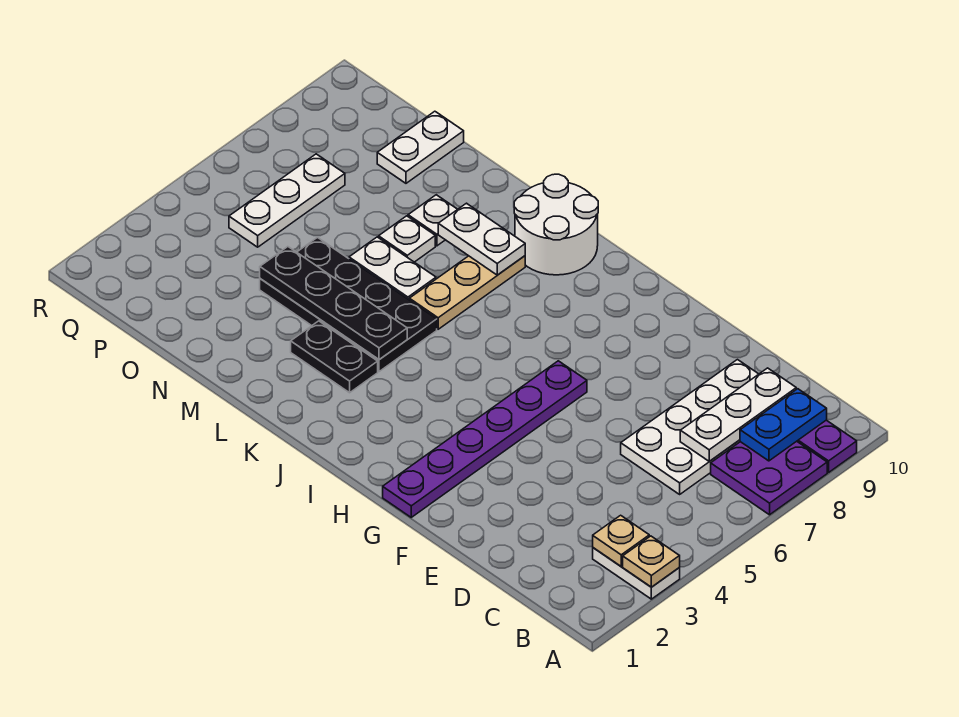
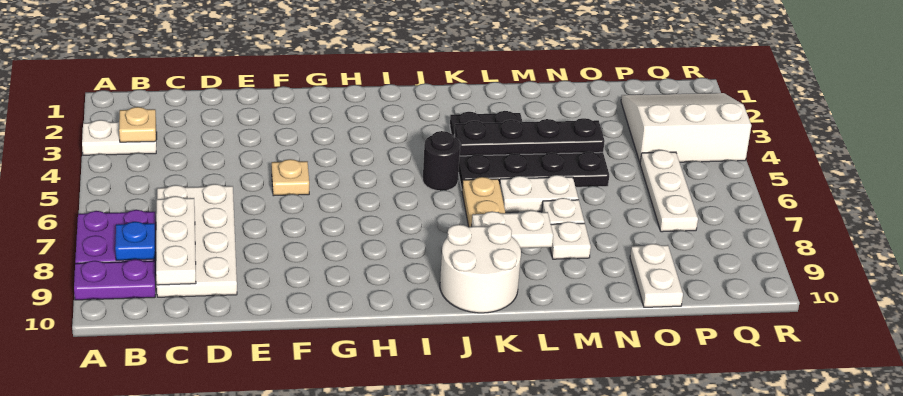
tan 1x1 plate [623,536,680,587] -> tan 1x1 plate moved to [272,159,309,196]
blue 1x2 plate [740,389,827,461] -> blue 1x1 plate [115,222,155,260]
purple 1x6 plate [383,361,587,517] -> none
none -> black 1x1 round brick [423,131,460,191]
none -> white 3x3 slope [621,93,751,162]

